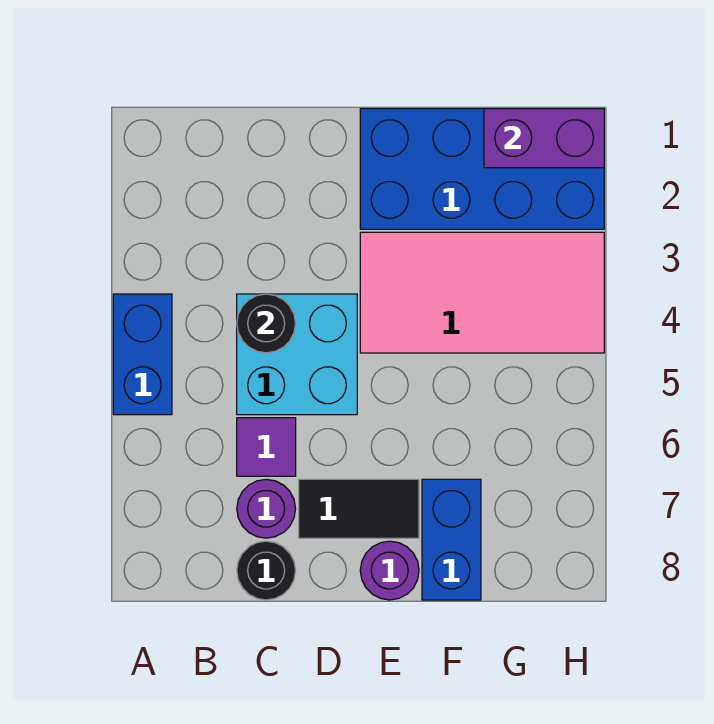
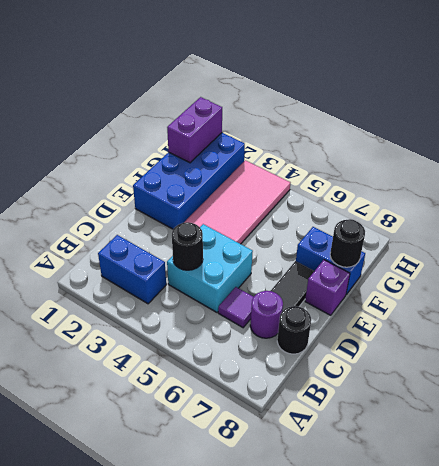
blue 1x2 brick [113,294,172,415] -> blue 1x2 brick moved to [98,235,166,304]
purple 1x1 round brick [360,541,419,600] -> purple 1x1 brick [305,260,350,315]
none -> black 1x1 round brick [330,219,365,267]

